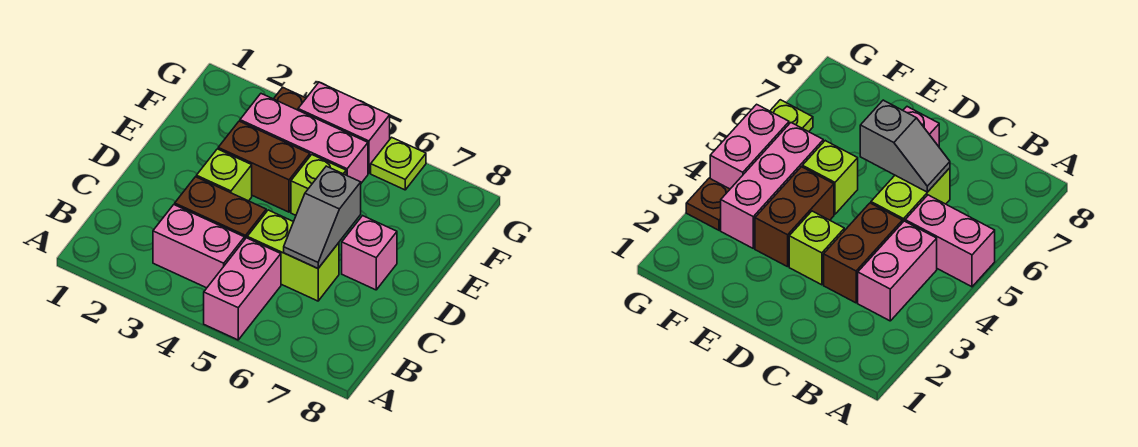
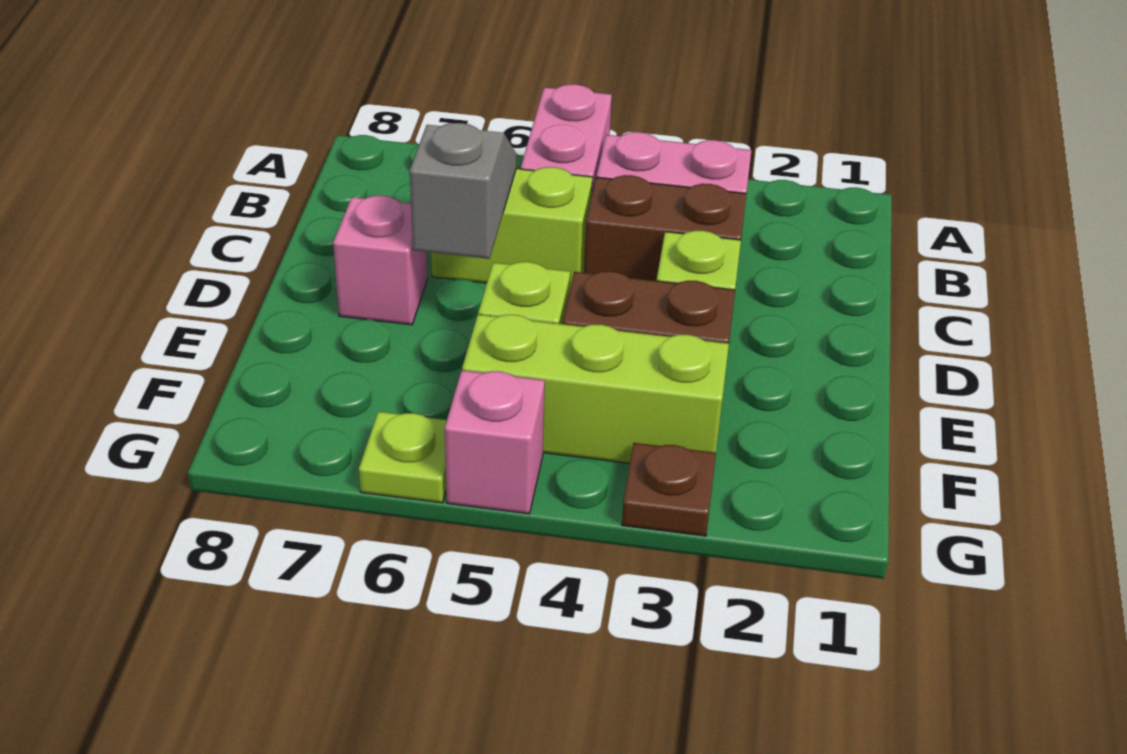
pink 1x3 brick [240,94,368,183] -> lime 1x3 brick [462,315,729,463]
pink 1x2 brick [298,82,390,173] -> pink 1x1 brick [445,370,545,514]

